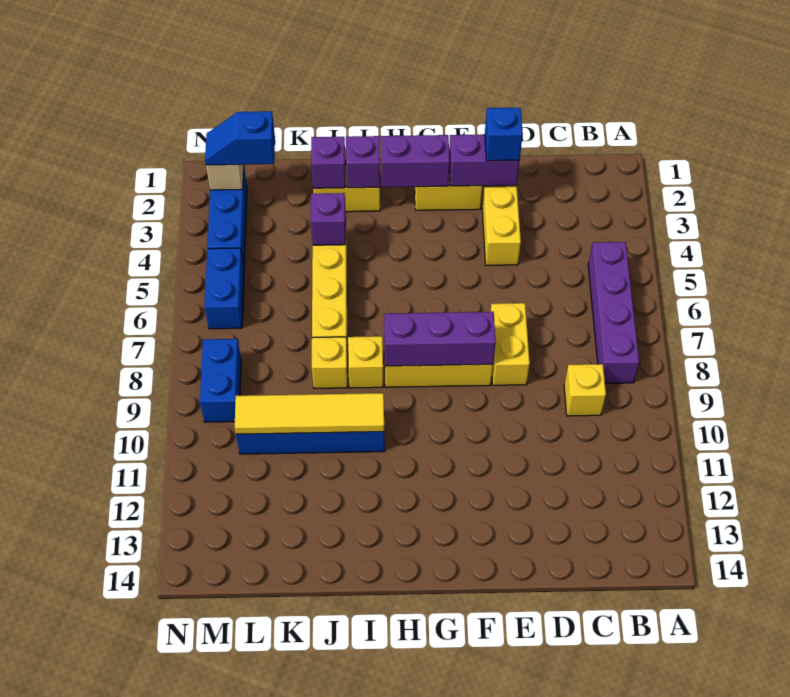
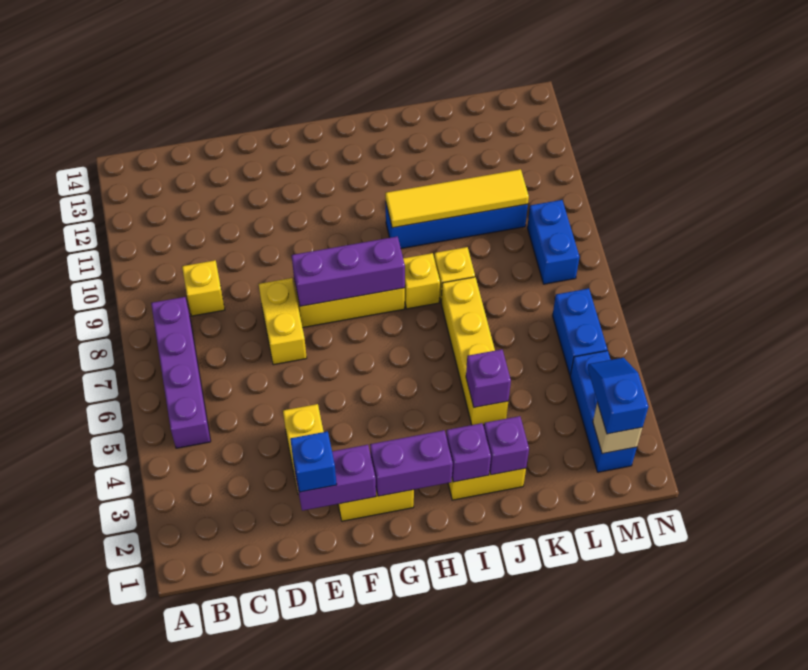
blue 1x2 slope [205,111,275,165] -> blue 1x2 slope turned to [588,358,648,434]

